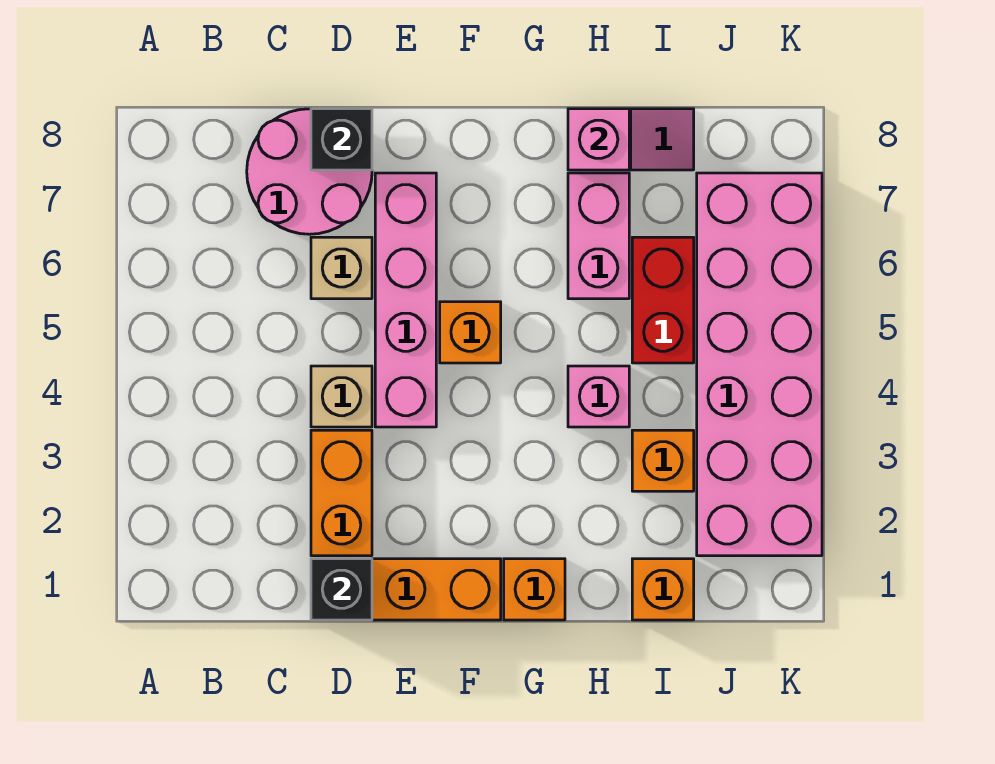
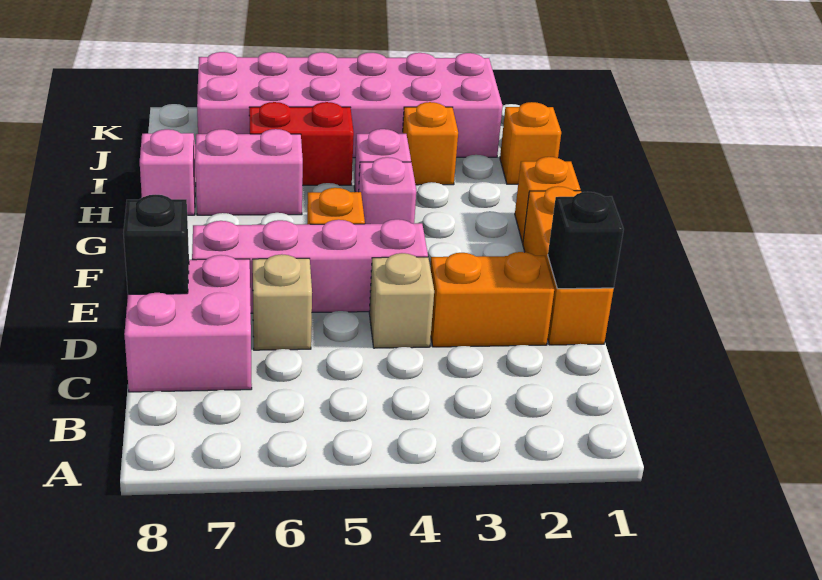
pink 2x2 round brick [247,109,372,234] -> pink 2x2 brick [124,255,252,392]
pink 1x1 brick [568,109,629,170] -> pink 1x1 brick moved to [359,157,416,224]

